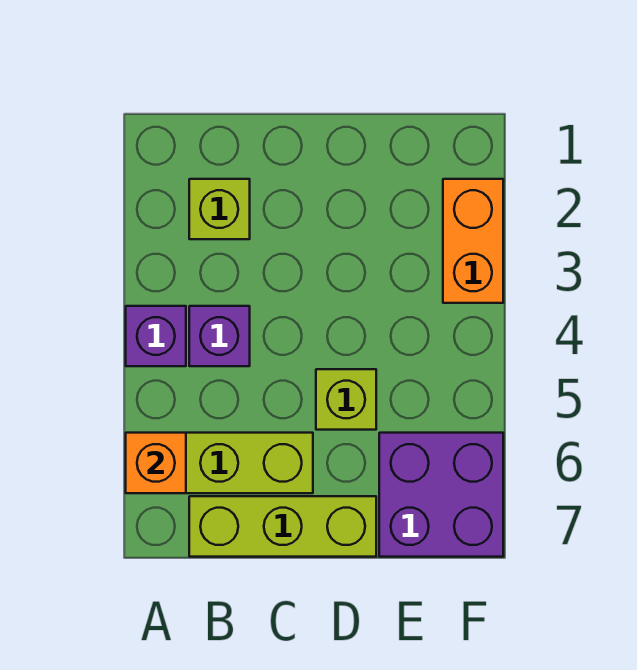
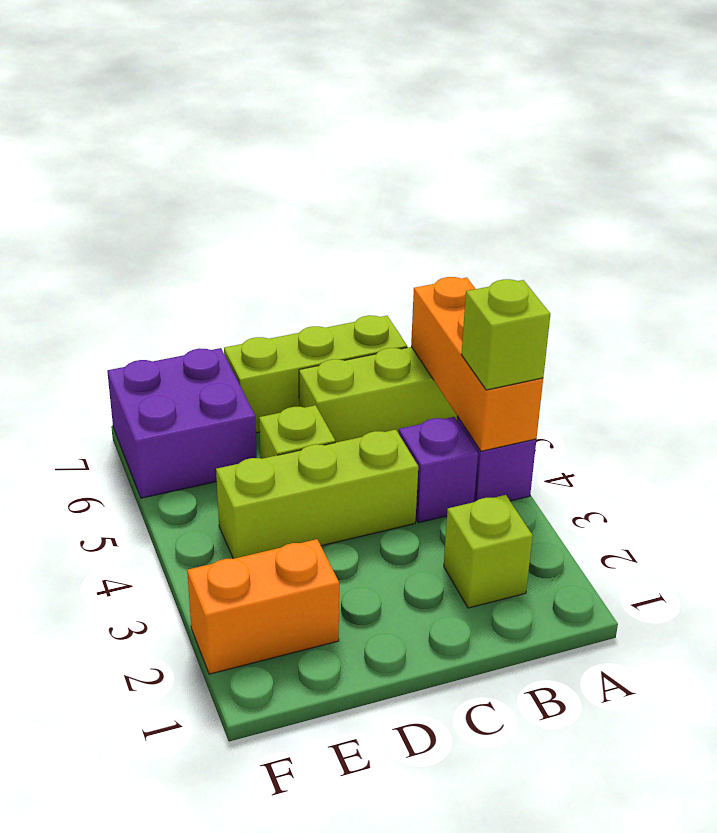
none -> lime 1x1 brick [461,279,550,390]
orange 1x1 brick [126,433,186,493] -> orange 1x3 brick [411,277,543,451]
none -> lime 1x3 brick [216,430,418,559]
orange 1x2 brick [443,179,503,303] -> orange 1x2 brick turned to [187,539,339,674]

